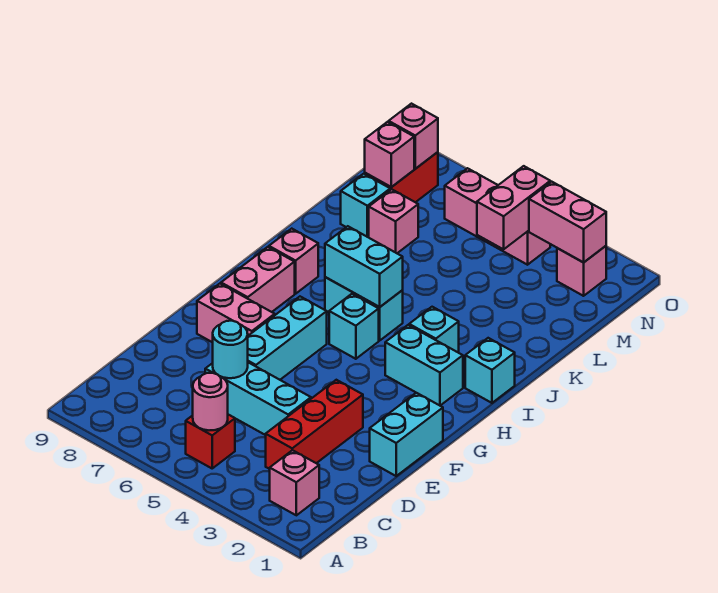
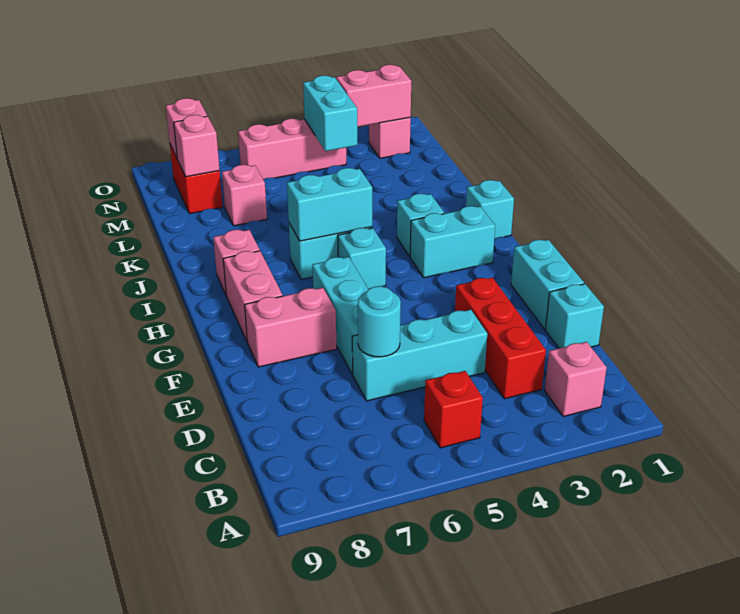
pink 1x1 round brick [193,373,228,430] -> none
cyan 1x1 brick [341,174,390,237] -> cyan 1x1 brick moved to [545,284,604,348]
pink 1x2 brick [477,166,550,249] -> cyan 1x2 brick [303,76,357,151]

